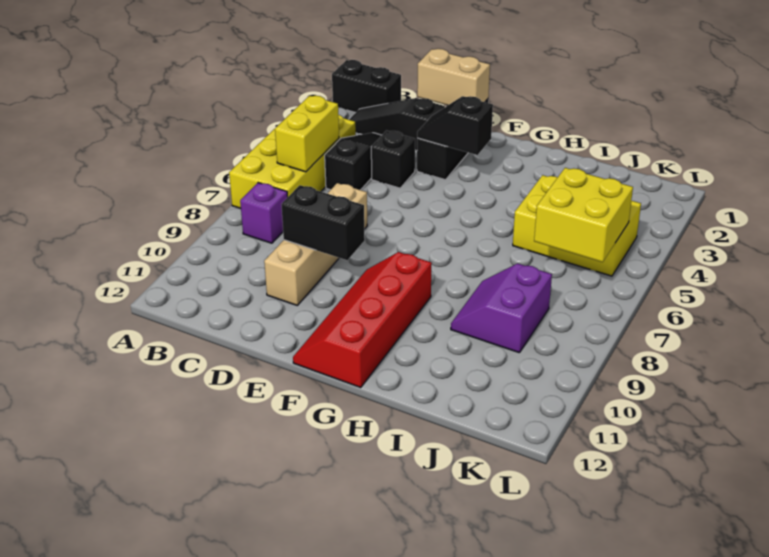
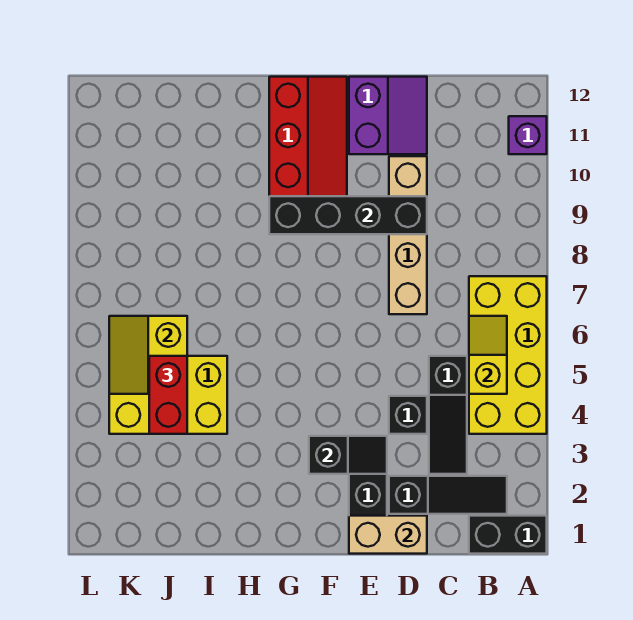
yellow 1x2 brick [275,96,339,172] -> yellow 1x2 slope [469,316,507,394]
purple 1x1 brick [240,183,288,243] -> purple 1x1 brick moved to [509,116,547,154]
black 1x2 brick [281,185,365,260] -> black 1x4 brick [269,196,427,234]
purple 2x2 slope [451,263,552,353] -> purple 2x2 slope moved to [349,77,427,154]
none -> red 1x2 brick [149,356,187,434]
yellow 2x2 brick [534,168,633,262] -> yellow 2x2 slope [109,316,187,394]

